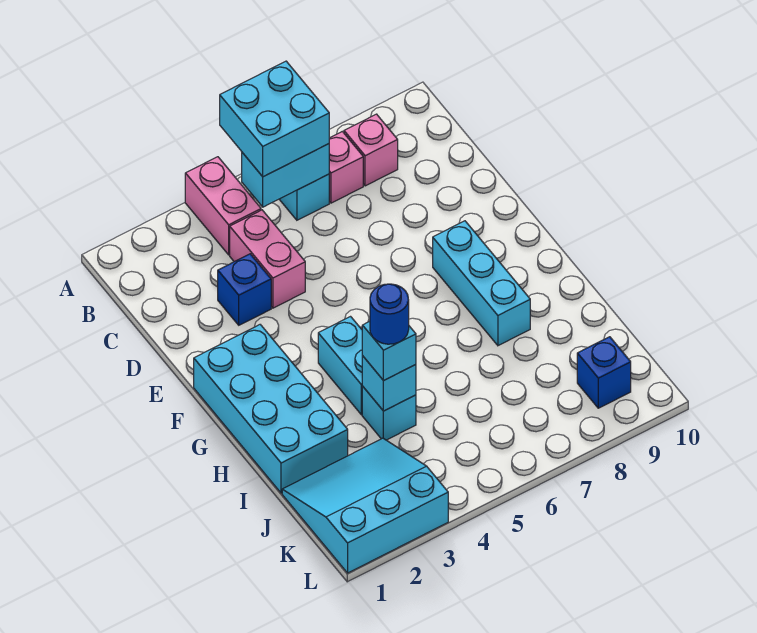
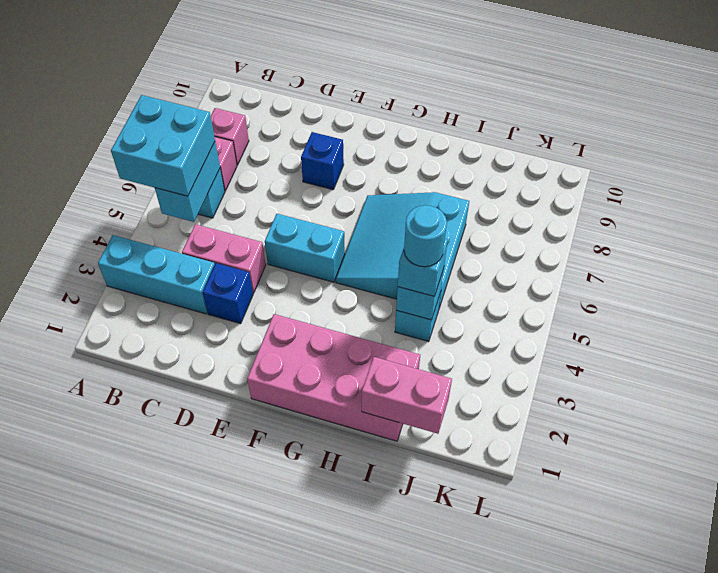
pink 1x2 brick [185,157,261,255] -> pink 1x2 brick moved to [362,357,452,434]
cyan 2x4 brick [194,325,348,493] -> pink 2x4 brick [247,314,420,441]
cyan 1x3 brick [433,221,530,346] -> cyan 1x3 brick moved to [98,235,215,314]
cyan 1x2 brick [318,317,363,415] -> cyan 1x2 brick moved to [265,214,345,282]
blue 1x1 round brick [370,284,409,344] -> cyan 1x1 round brick [404,205,447,267]
cyan 3x3 slope [282,438,448,573] -> cyan 3x3 slope moved to [336,192,469,308]
blue 1x1 brick [577,337,631,408] -> blue 1x1 brick moved to [301,132,344,190]

